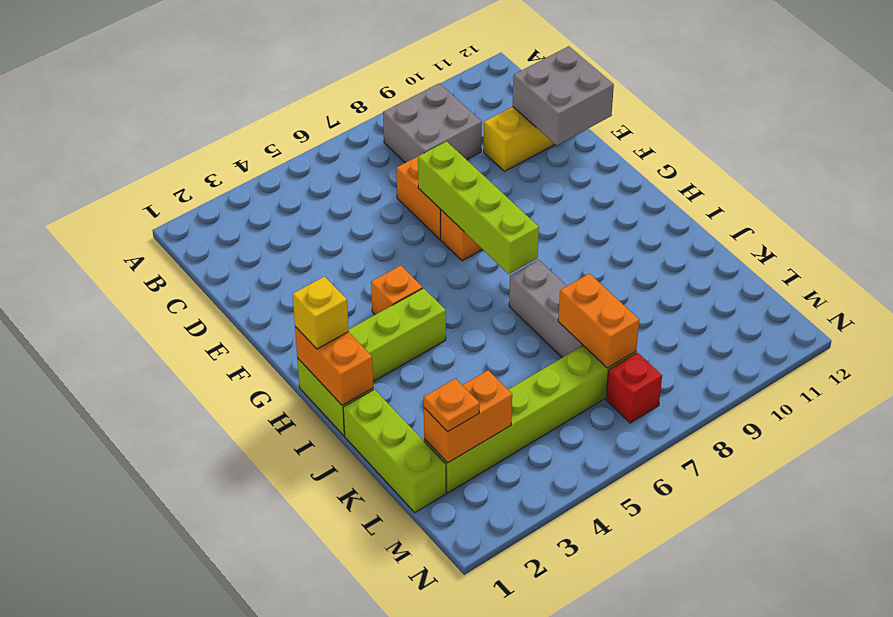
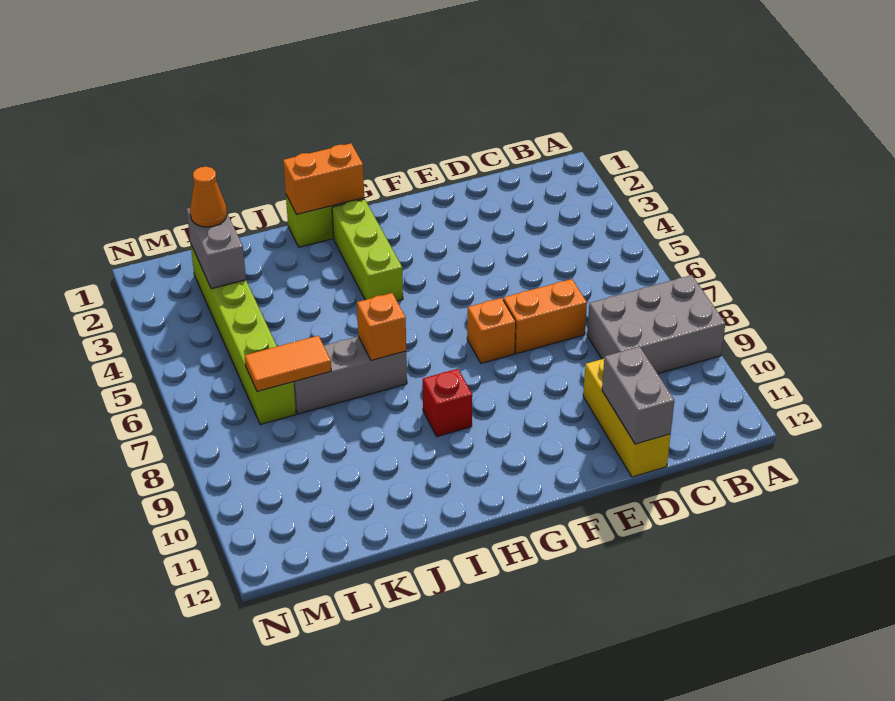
grey 2x2 brick [383,83,482,163] -> grey 2x3 brick [587,275,725,374]
grey 2x2 brick [513,46,614,145] -> grey 1x2 brick [602,346,674,444]
lime 1x4 brick [418,142,539,274] -> none
orange 1x1 brick [371,266,423,315] -> orange 1x1 brick moved to [357,293,406,361]
yellow 1x1 brick [293,277,349,349] -> none
lime 1x3 brick [343,389,446,513] -> none
orange 1x2 brick [558,274,639,368] -> orange 1x2 tile [245,336,331,392]
orange 1x2 brick [424,370,512,463] -> grey 1x2 brick [187,208,246,289]
orange 1x1 plate [424,378,480,432] -> orange 1x1 cone [190,167,227,227]
red 1x1 brick [606,353,662,423] -> red 1x1 brick moved to [423,369,472,437]

